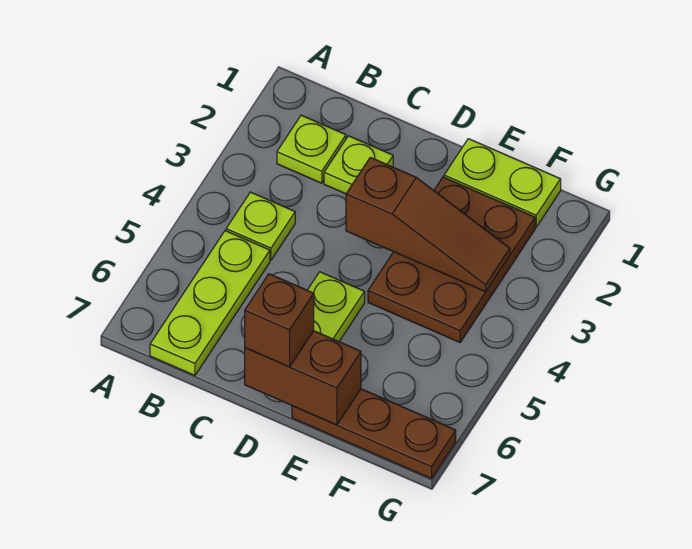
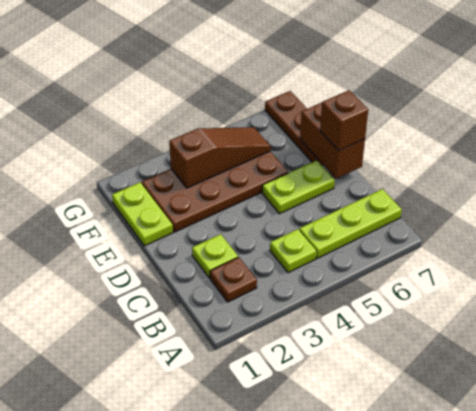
lime 1x1 plate [277,115,346,183] -> brown 1x1 plate [210,257,257,302]
brown 1x3 slope [346,157,510,292] -> brown 1x3 slope turned to [169,127,271,188]
brown 2x3 plate [368,177,535,342] -> brown 2x4 plate [142,151,288,232]

